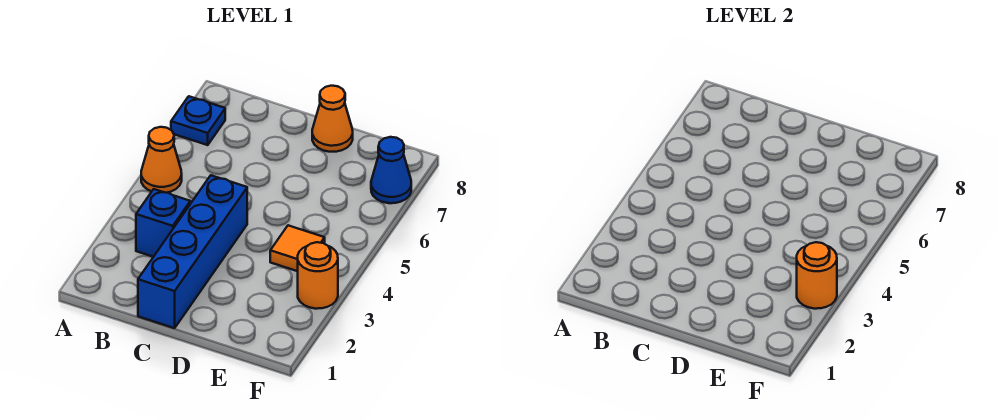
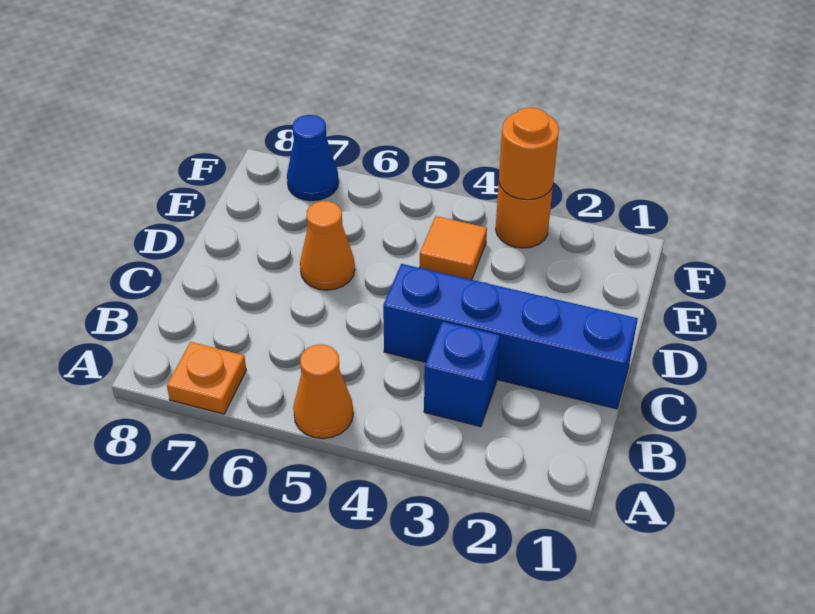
blue 1x1 plate [171,96,225,145] -> orange 1x1 plate [167,342,246,414]
orange 1x1 cone [312,86,353,152] -> orange 1x1 cone moved to [300,201,355,290]

